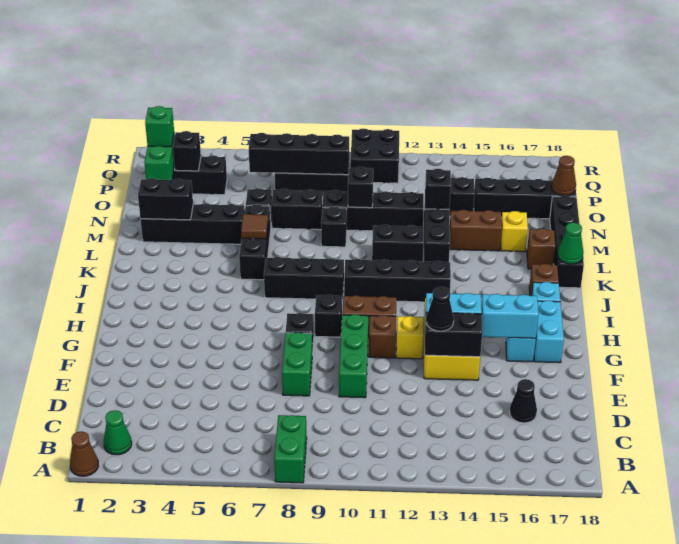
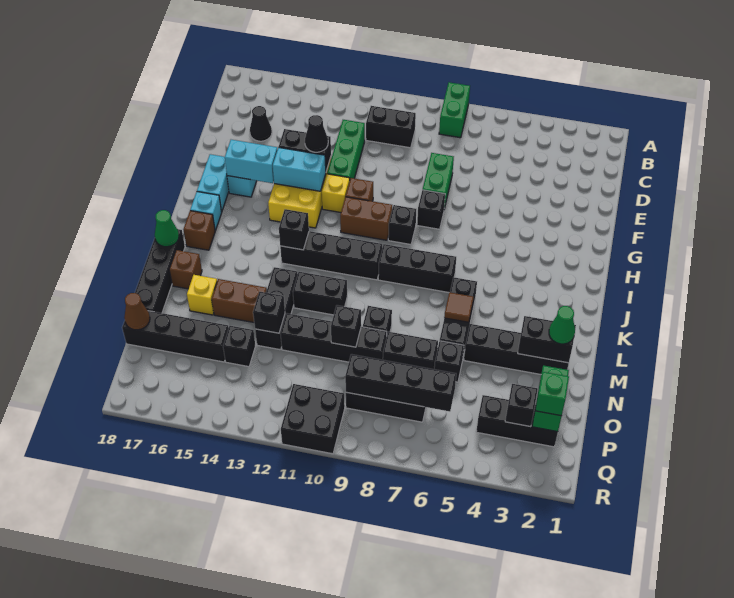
brown 1x1 cone [70,431,98,476] -> none
green 1x1 cone [104,410,132,455] -> green 1x1 cone moved to [549,306,575,344]
none -> black 1x2 brick [366,106,416,148]
green 1x3 brick [339,314,368,398] -> green 1x3 brick moved to [327,120,365,178]
none -> black 1x1 brick [279,209,309,250]

